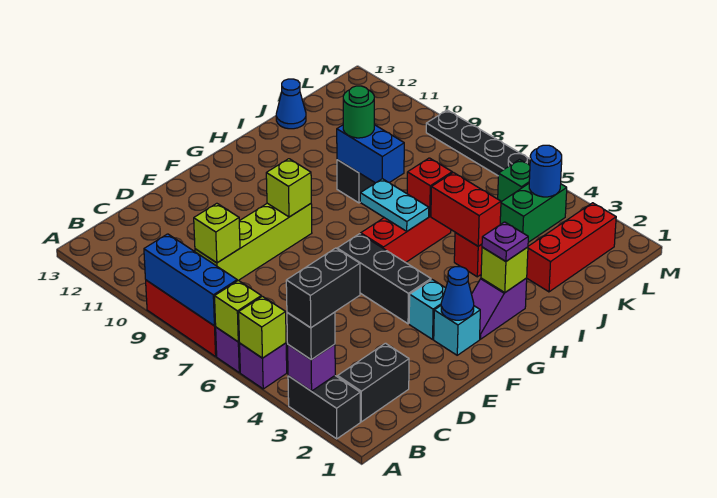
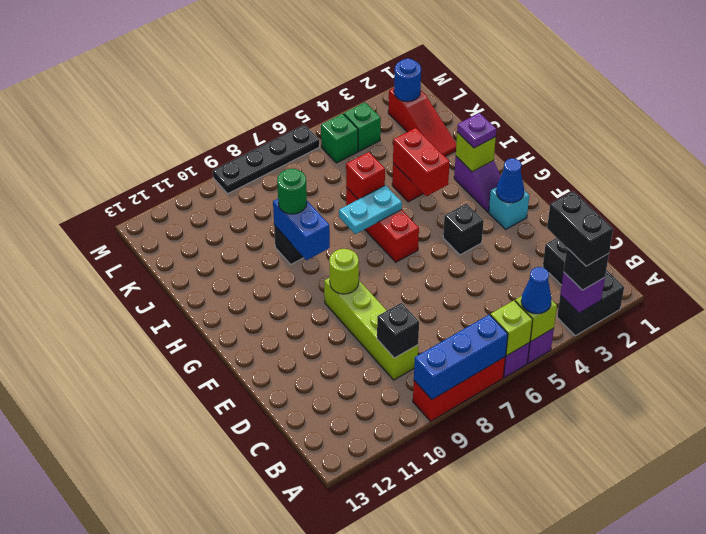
lime 1x1 brick [194,203,240,263] -> black 1x1 brick [377,303,419,358]
cyan 1x1 brick [409,280,446,339] -> none
black 1x3 brick [337,234,431,324] -> black 1x1 brick [443,204,484,255]
lime 1x1 brick [266,159,311,217] -> lime 1x1 round brick [329,249,359,294]
red 1x2 brick [431,173,501,246] -> red 1x2 brick turned to [393,128,450,196]
blue 1x2 brick [337,125,404,183] -> blue 1x2 brick turned to [273,199,330,260]
red 1x3 brick [527,203,616,292] -> red 1x3 slope [388,88,456,157]
blue 1x1 cone [276,79,306,129] -> blue 1x1 cone moved to [521,267,552,314]
green 1x2 brick [500,184,567,242] -> green 1x1 brick [344,102,381,151]
blue 1x1 round brick [529,145,562,197] -> blue 1x1 round brick moved to [394,59,421,102]

